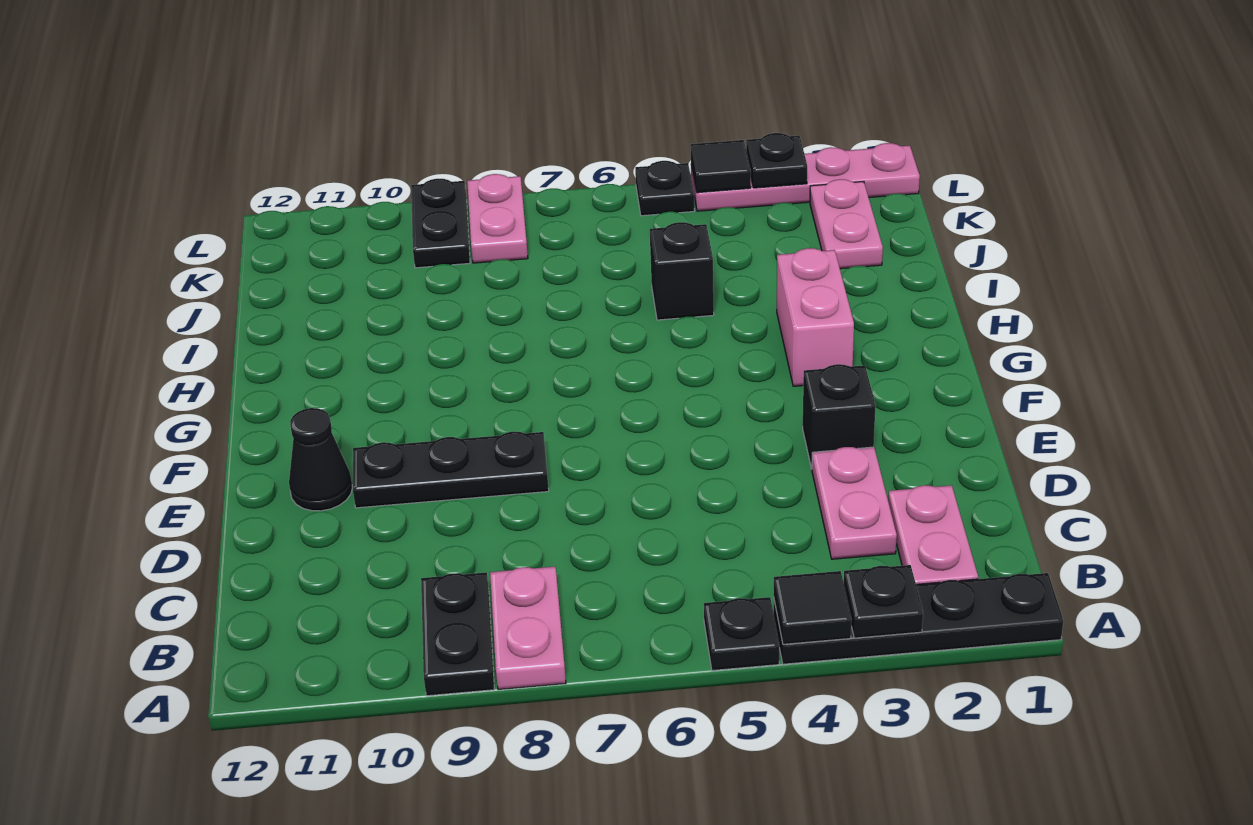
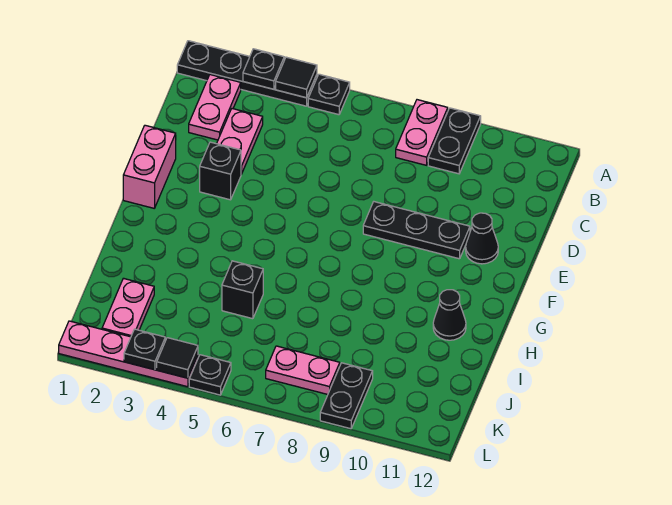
pink 1x2 brick [777,248,854,386] -> pink 1x2 brick moved to [123,125,176,208]
none -> black 1x1 cone [433,290,466,340]
pink 1x2 plate [467,174,528,263] -> pink 1x2 plate turned to [266,346,340,394]

